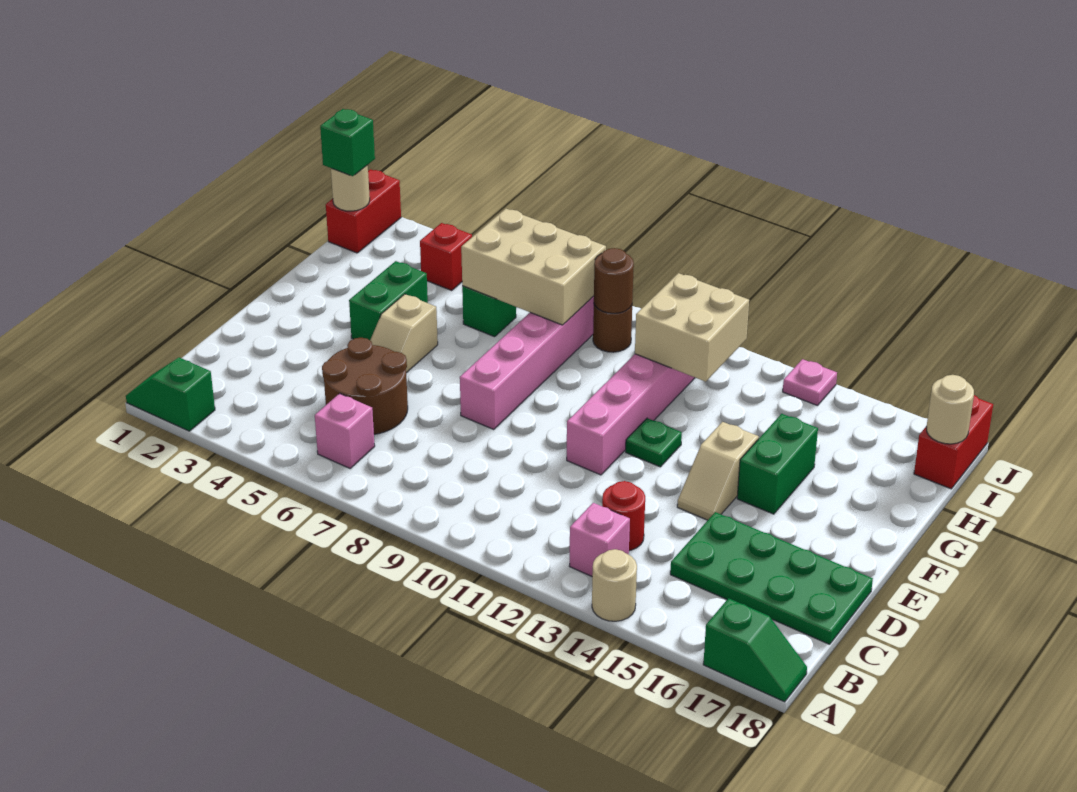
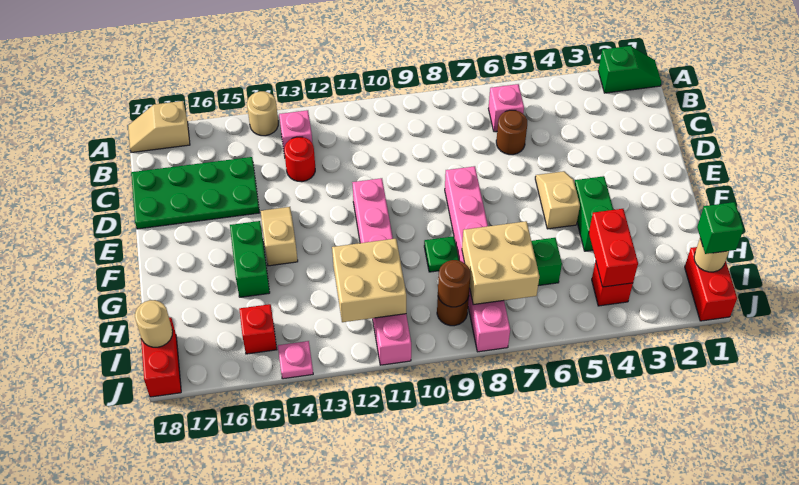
green 1x2 slope [703,598,807,702] -> tan 1x2 slope [128,101,190,153]
brown 2x2 round brick [322,338,408,434] -> brown 1x1 round brick [496,110,527,155]
green 1x1 plate [626,418,682,467] -> green 1x1 plate moved to [424,236,459,272]
none -> red 1x2 brick [589,209,638,287]
tan 2x3 brick [461,209,606,325] -> tan 2x2 brick [462,221,539,305]
none -> red 1x1 brick [239,304,277,354]

